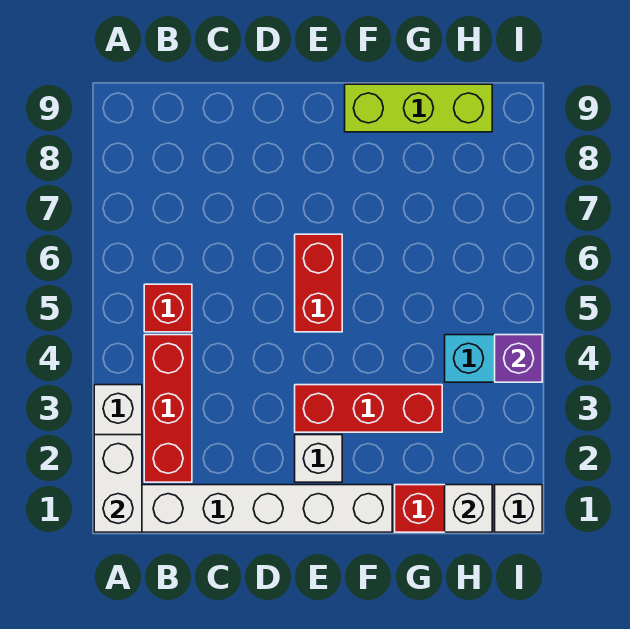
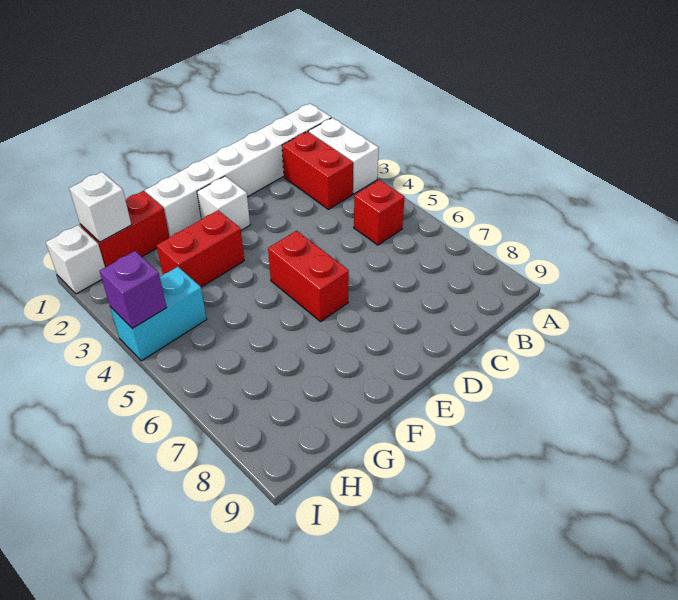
white 1x2 brick [94,435,142,532] -> none
red 1x3 brick [144,335,192,482] -> red 1x2 brick [282,132,353,209]
red 1x3 brick [295,385,442,432] -> red 1x2 brick [156,210,244,287]
lime 1x3 brick [345,84,492,132] -> none

